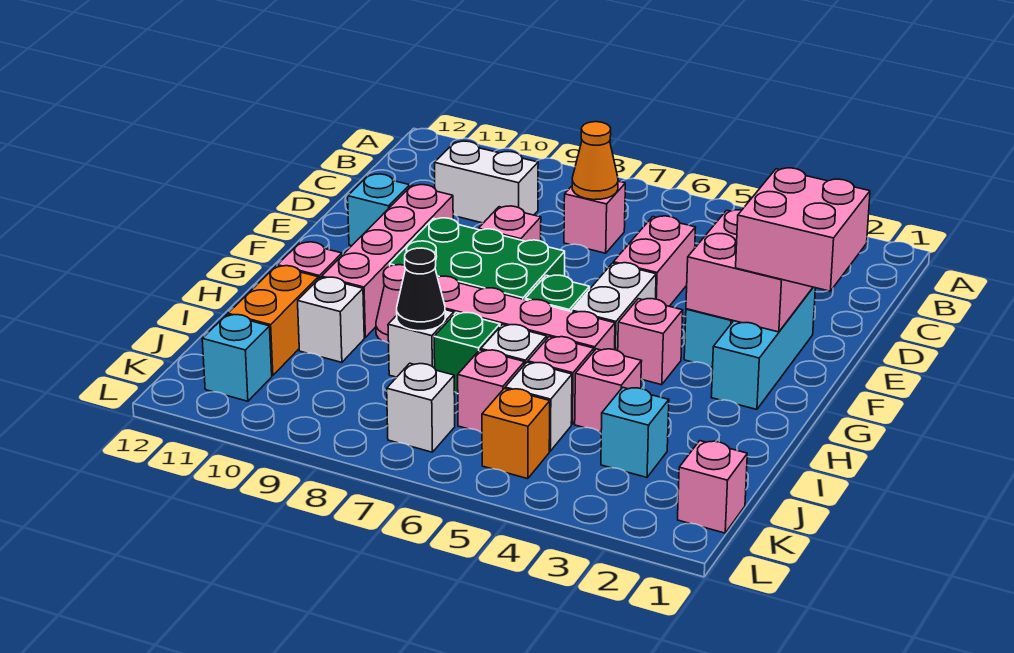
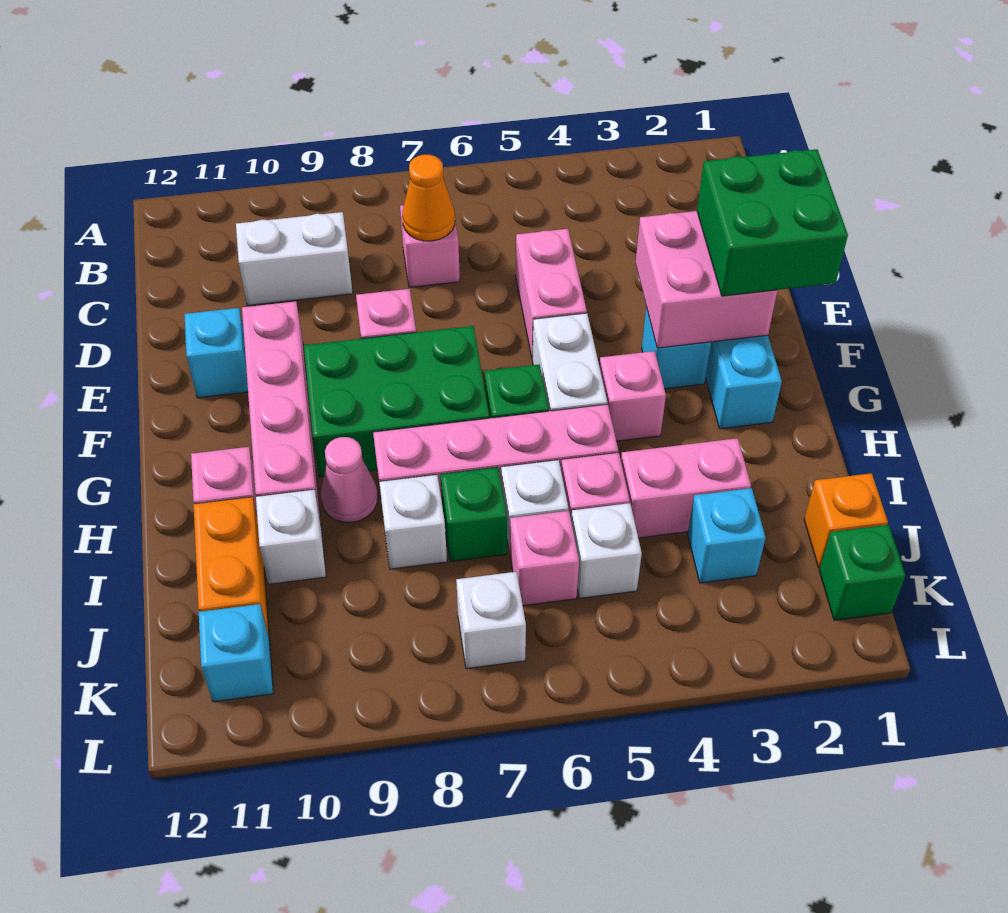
pink 2x2 brick [736,168,870,291] -> green 2x2 brick [697,149,848,296]
pink 1x1 brick [575,349,642,432] -> pink 1x2 brick [621,438,751,538]
black 1x1 cone [397,248,445,331] -> none
pink 1x1 brick [678,441,747,533] -> green 1x1 brick [819,525,906,620]
orange 1x1 brick [482,389,550,479] -> orange 1x1 brick moved to [804,473,888,568]

